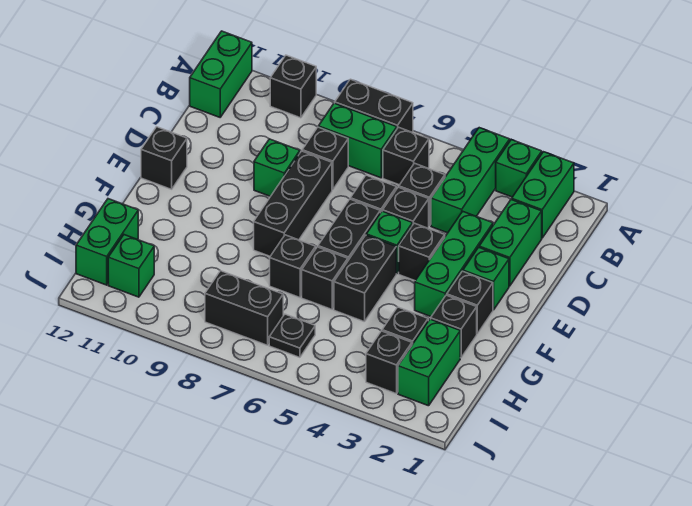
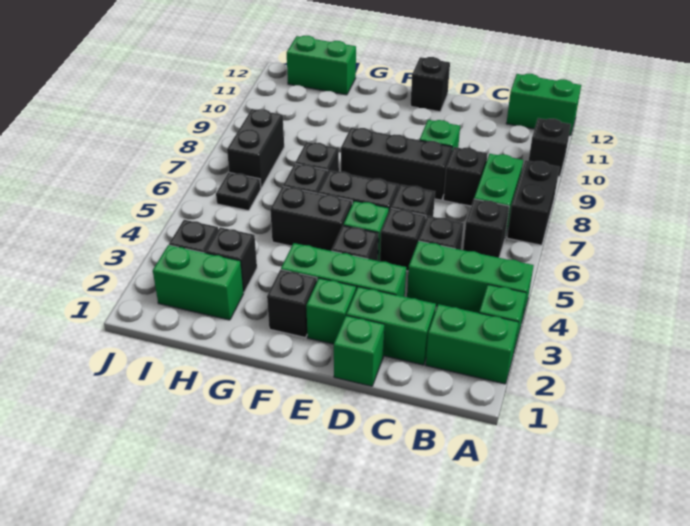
black 1x1 brick [431,295,477,358] -> none
green 1x1 brick [108,235,154,297] -> green 1x1 brick moved to [334,316,384,386]

